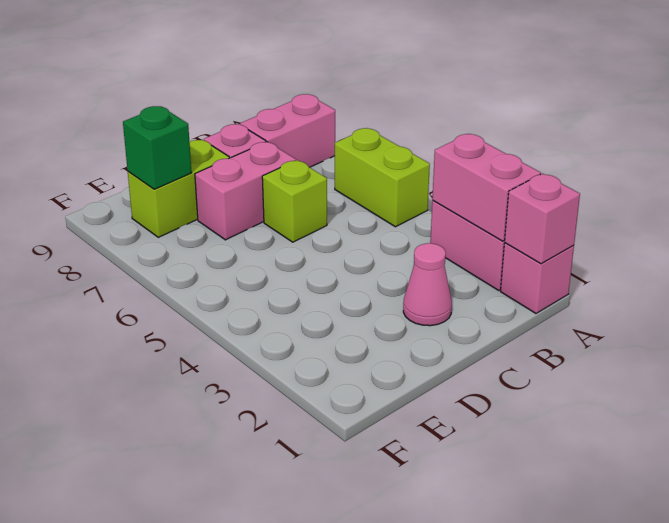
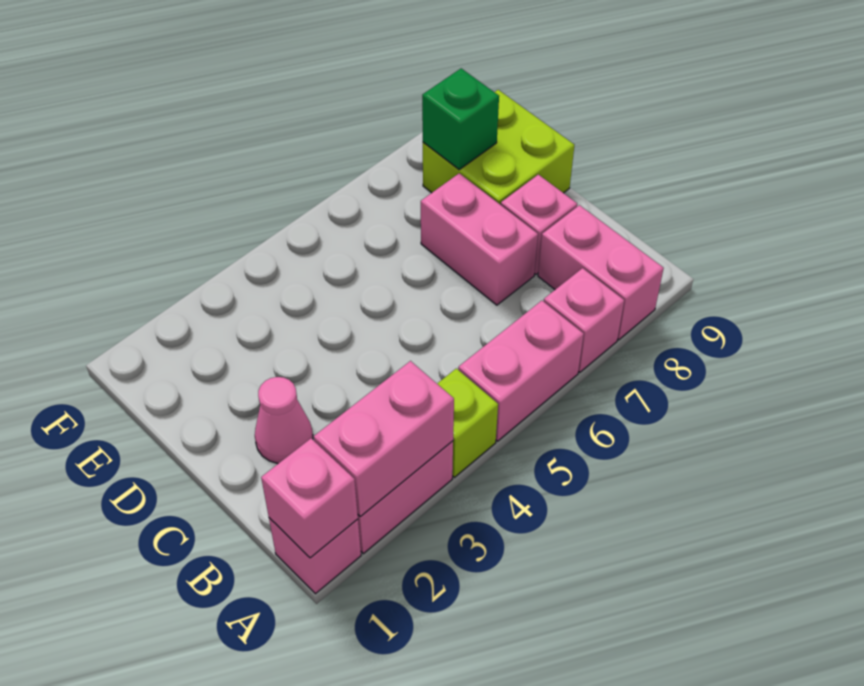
lime 1x2 brick [335,128,430,227] -> pink 1x2 brick [458,301,584,441]
none -> pink 1x1 brick [544,268,624,372]
lime 1x1 brick [262,160,327,242] -> lime 1x1 brick moved to [437,368,498,477]
lime 1x2 brick [128,140,229,237] -> lime 2x2 brick [423,90,574,205]

